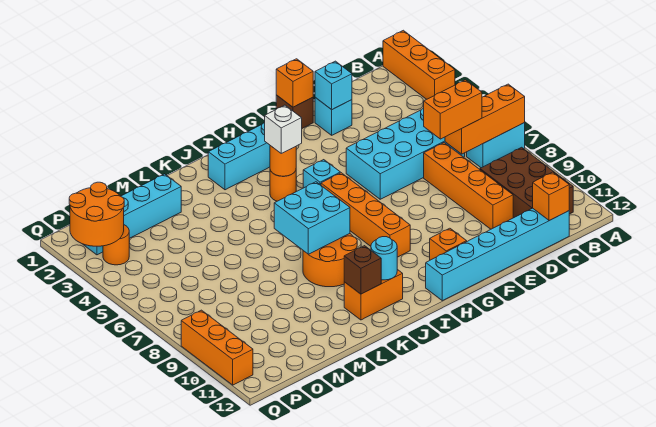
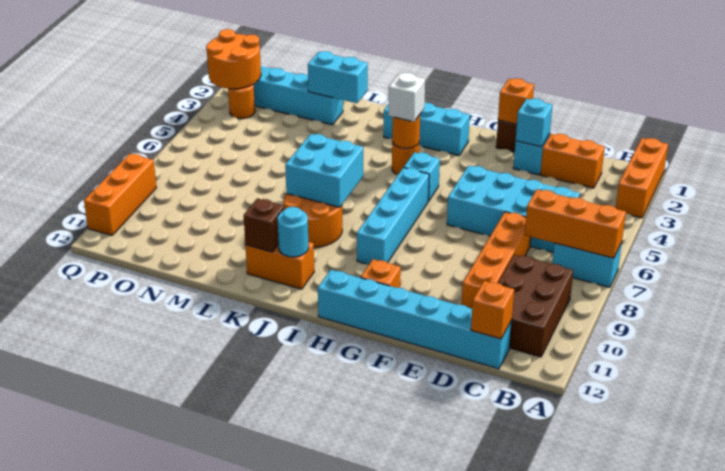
orange 1x2 brick [424,80,482,139] -> orange 1x2 brick moved to [540,133,605,188]
orange 1x4 brick [321,173,410,257] -> cyan 1x4 brick [357,168,429,265]
none -> cyan 1x2 brick [308,51,368,103]

